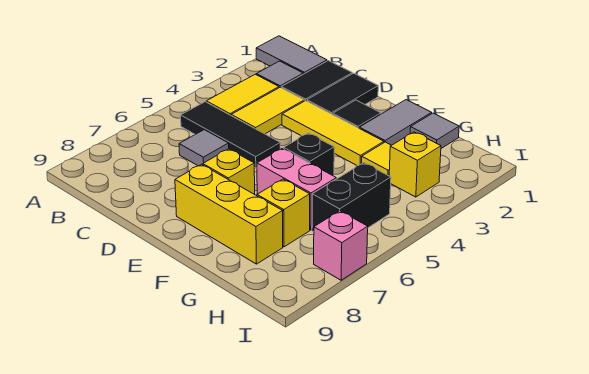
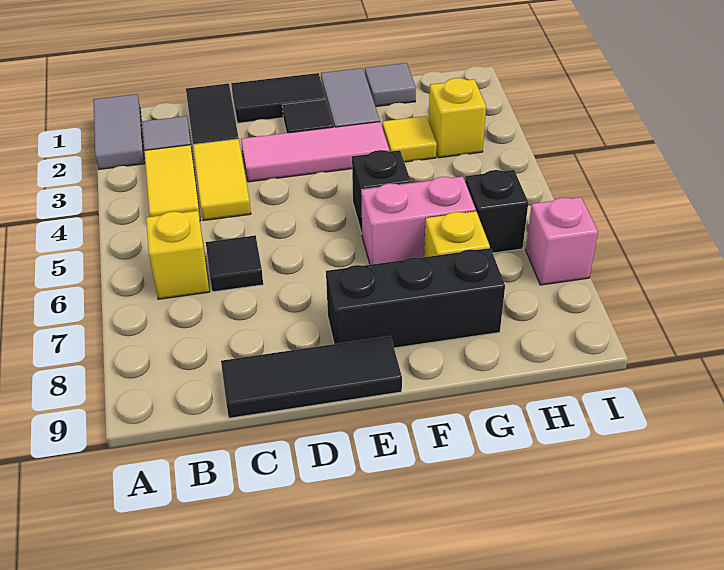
grey 1x2 tile [256,36,327,74] -> grey 1x2 tile turned to [93,94,145,169]
black 1x3 tile [181,102,280,168] -> black 1x3 tile moved to [221,336,402,418]
grey 1x1 tile [179,130,229,166] -> black 1x1 tile [206,235,263,292]
black 1x2 tile [307,73,378,114] -> black 1x2 tile turned to [231,73,326,123]
yellow 1x3 tile [282,101,384,166] -> pink 1x3 tile [241,122,389,182]
yellow 1x1 brick [203,149,255,194] -> yellow 1x1 brick moved to [146,211,210,299]
yellow 1x3 brick [175,164,283,264] -> black 1x3 brick [326,248,505,348]
black 1x2 brick [312,163,391,232] -> black 1x1 brick [465,170,528,253]

